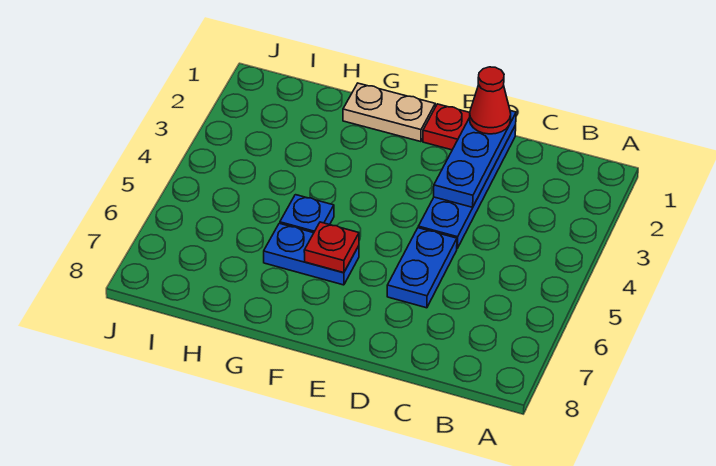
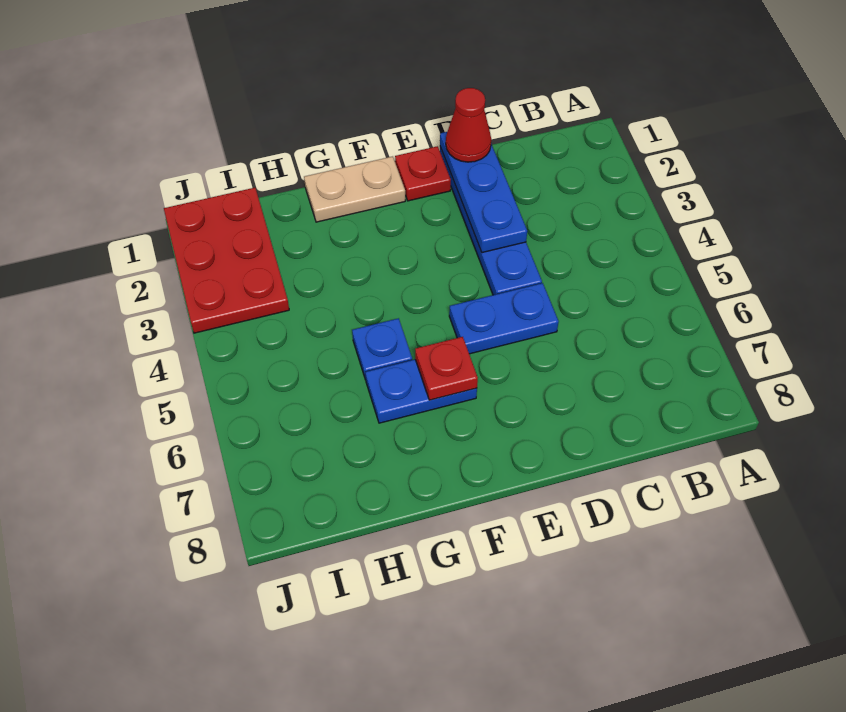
blue 1x2 plate [387,228,457,308] -> blue 1x2 plate turned to [449,283,559,354]
none -> red 2x3 plate [164,188,289,333]

